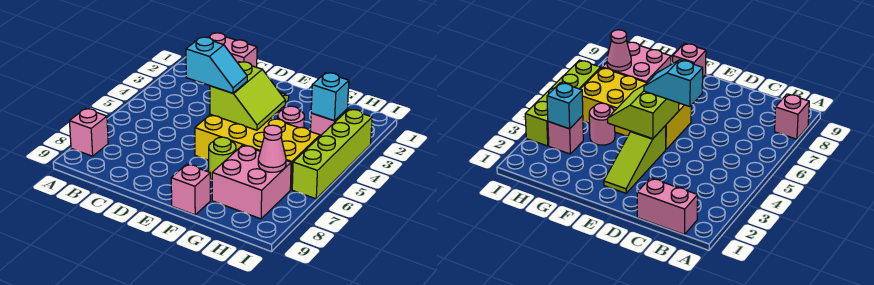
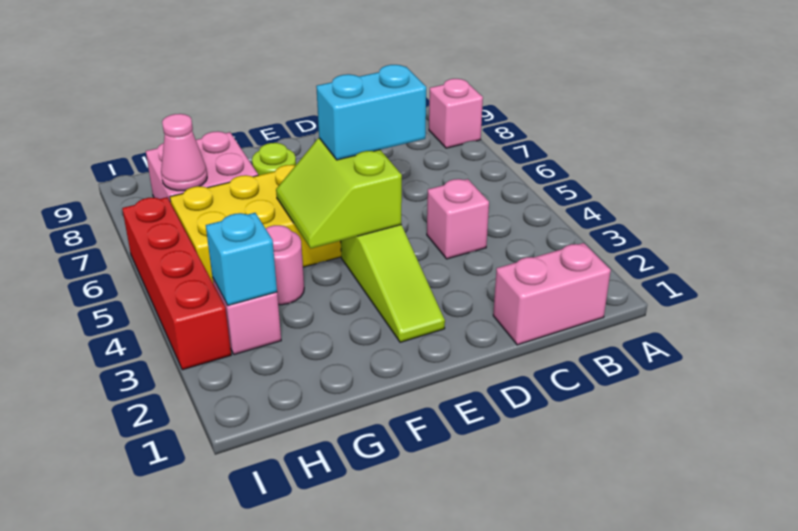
cyan 1x2 slope [186,37,247,93] -> cyan 1x2 brick [316,65,426,160]
pink 1x1 brick [171,164,210,215] -> pink 1x1 brick moved to [427,179,489,259]
lime 1x4 brick [292,109,372,199] -> red 1x4 brick [122,197,231,370]

